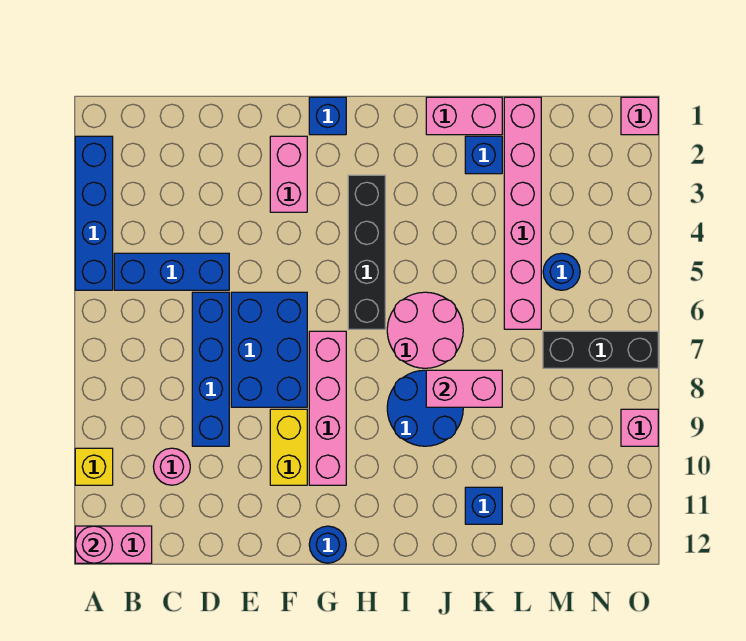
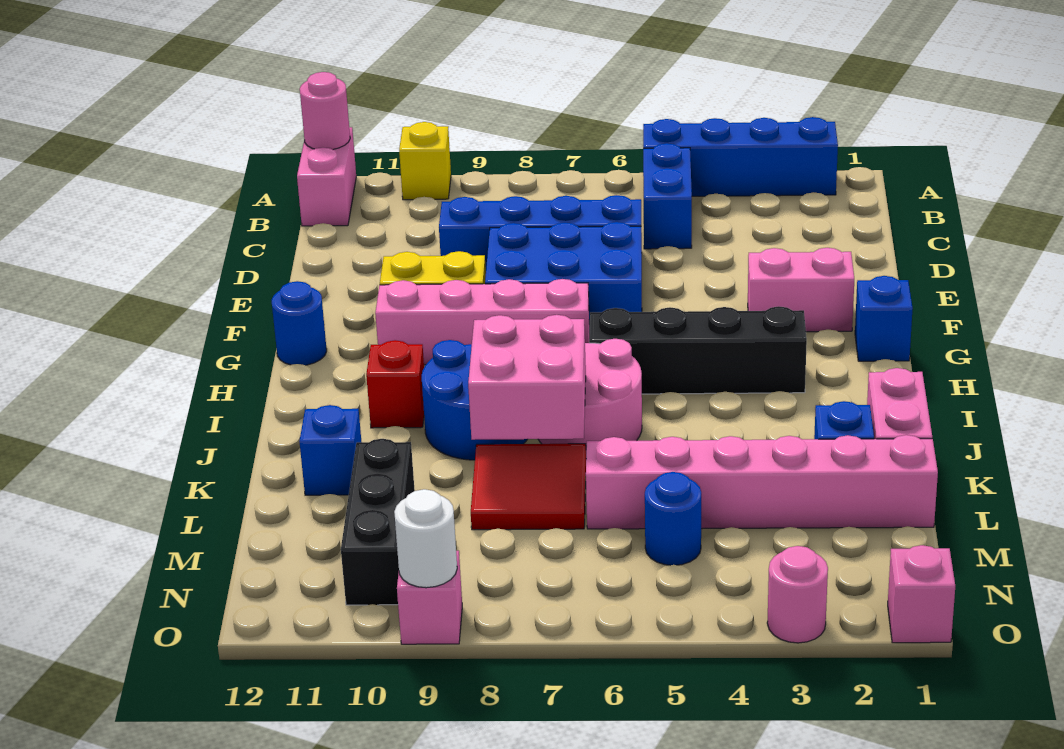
blue 1x3 brick [114,253,229,290] -> blue 1x2 brick [643,143,692,249]
pink 1x1 round brick [153,448,190,485] -> pink 1x1 round brick moved to [767,546,828,643]
none -> red 1x1 brick [366,340,424,428]
pink 1x2 brick [426,370,502,407] -> pink 2x2 brick [468,315,586,440]
none -> red 2x2 tile [471,444,586,530]
black 1x3 brick [543,331,658,368] -> black 1x3 brick moved to [341,439,415,605]
none -> white 1x1 round brick [394,489,457,588]

